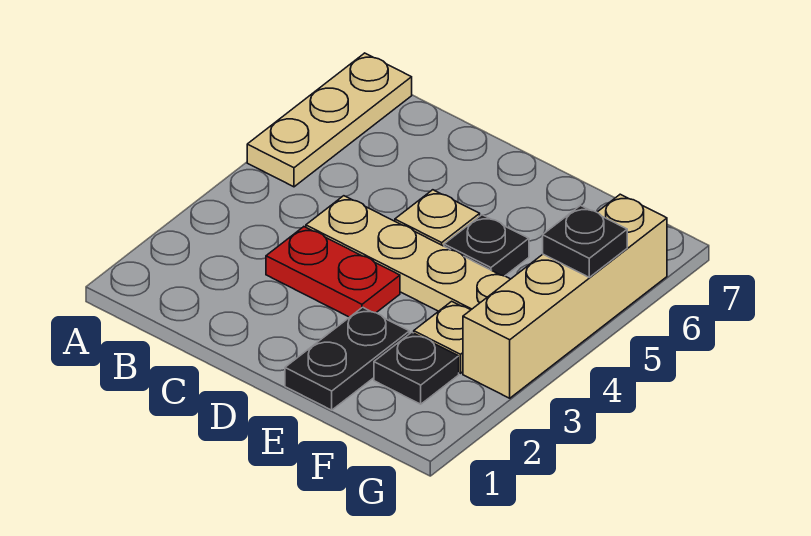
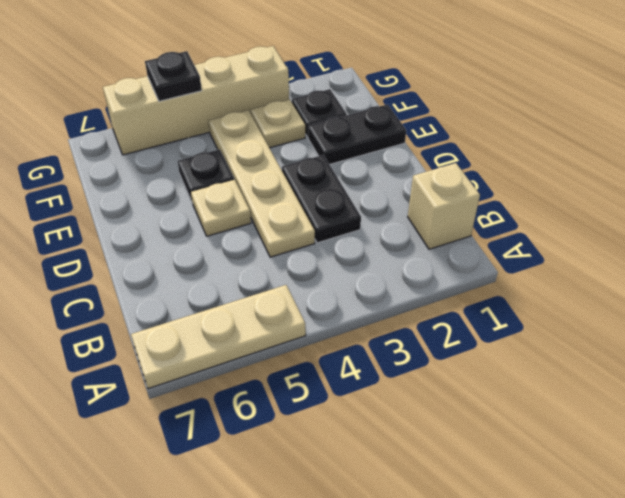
none -> tan 1x1 brick [408,163,480,249]
red 1x2 plate [266,227,400,317] -> black 1x2 plate [282,155,361,243]

